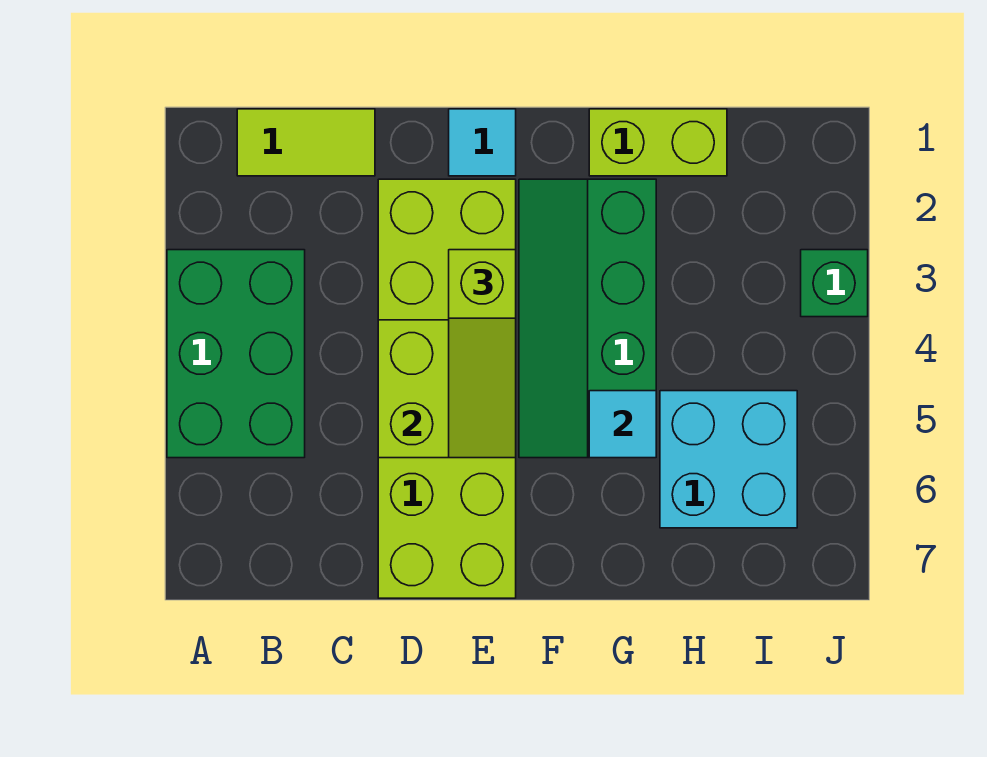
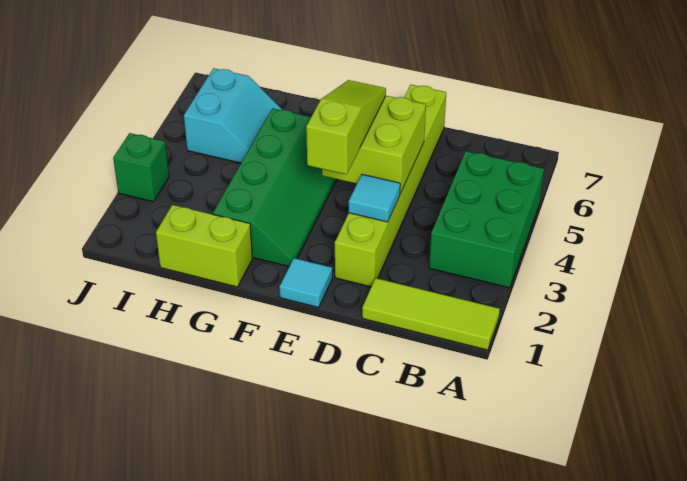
lime 1x2 tile [237,109,375,176] -> lime 1x3 tile [362,278,500,350]
lime 2x6 brick [378,179,516,598] -> lime 1x6 brick [335,85,446,287]
cyan 1x1 tile [589,391,656,458] -> cyan 1x1 tile moved to [349,174,400,222]
cyan 2x2 brick [660,391,797,528] -> cyan 2x2 slope [184,68,282,163]

